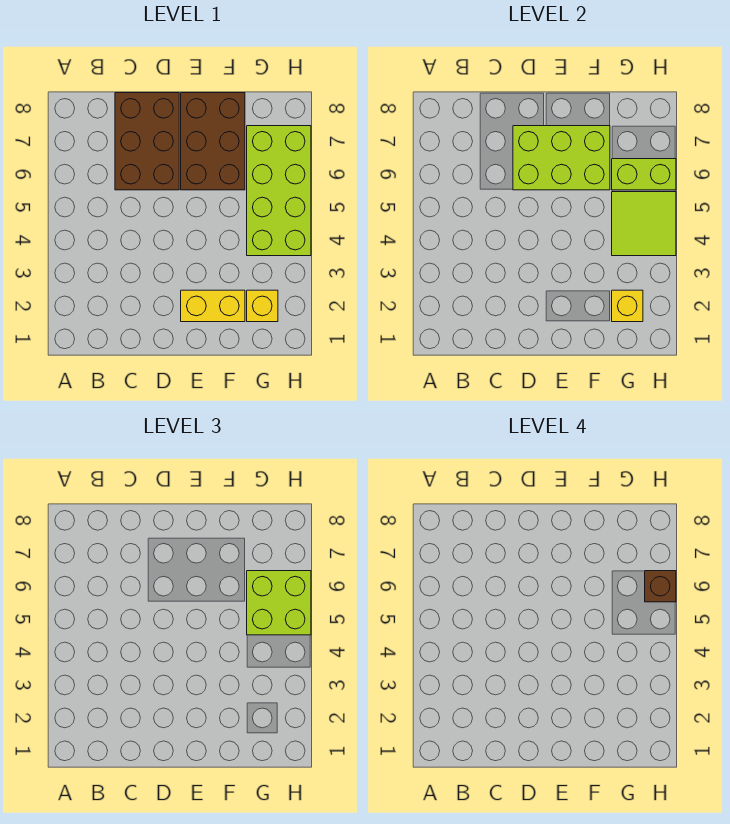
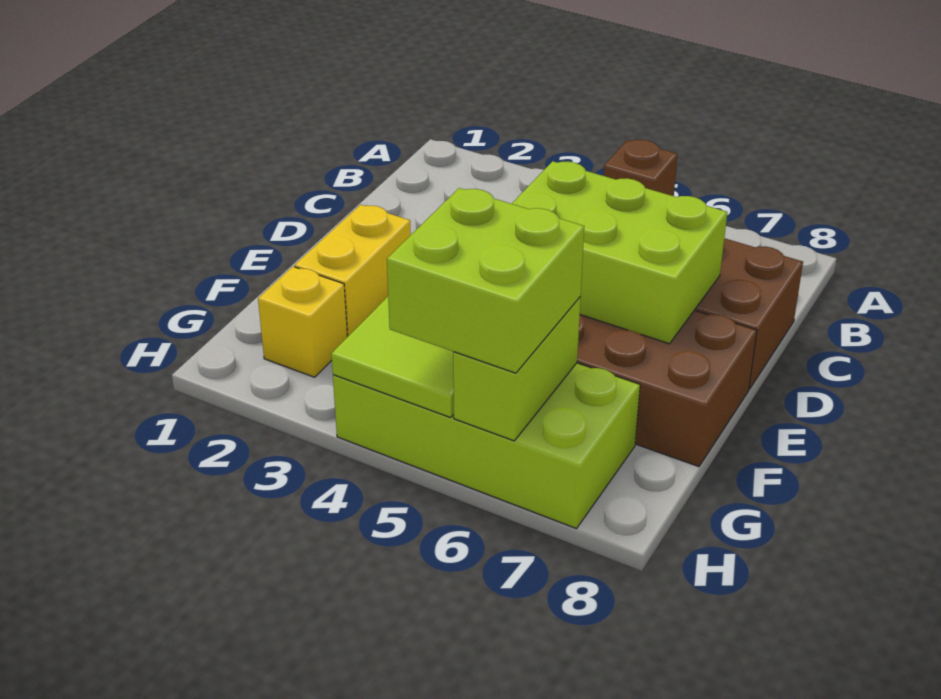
lime 2x3 brick [513,126,610,190] -> lime 2x3 brick turned to [512,161,727,344]
yellow 1x1 brick [612,290,643,322] -> none
brown 1x1 brick [645,571,676,602] -> brown 1x1 brick moved to [604,140,678,196]

